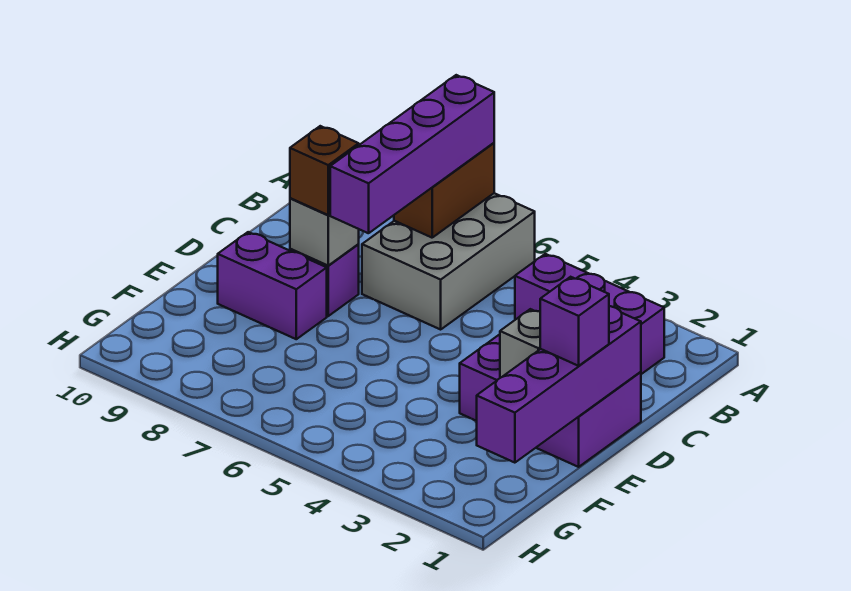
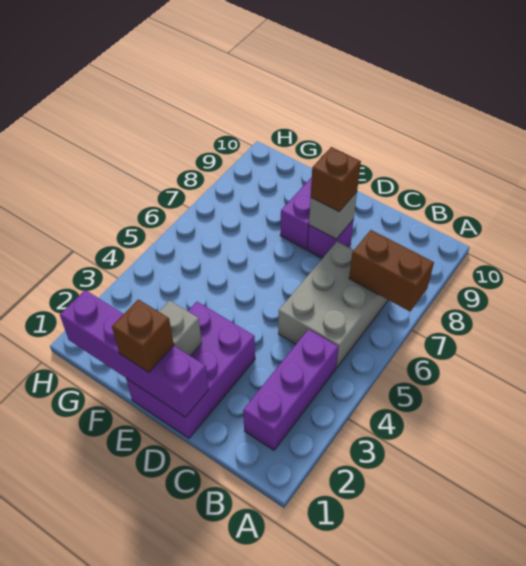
grey 2x3 brick [362,193,535,329] -> grey 2x3 brick turned to [278,242,388,368]
purple 1x4 brick [330,75,494,233] -> none
purple 1x1 brick [540,277,609,366] -> brown 1x1 brick [112,299,174,372]

